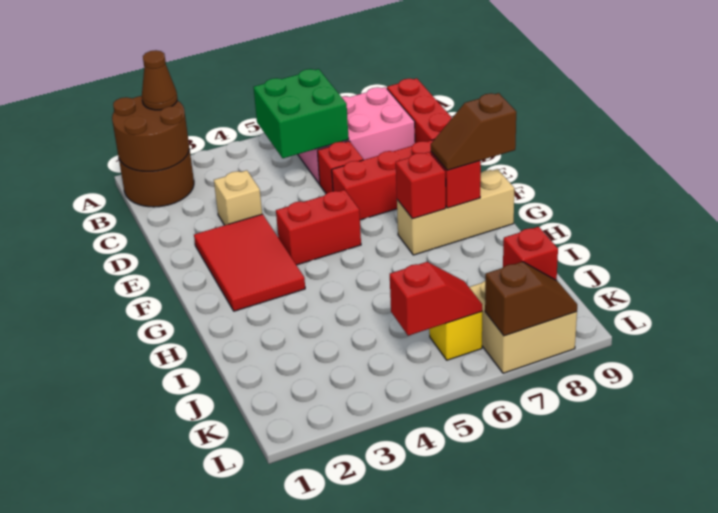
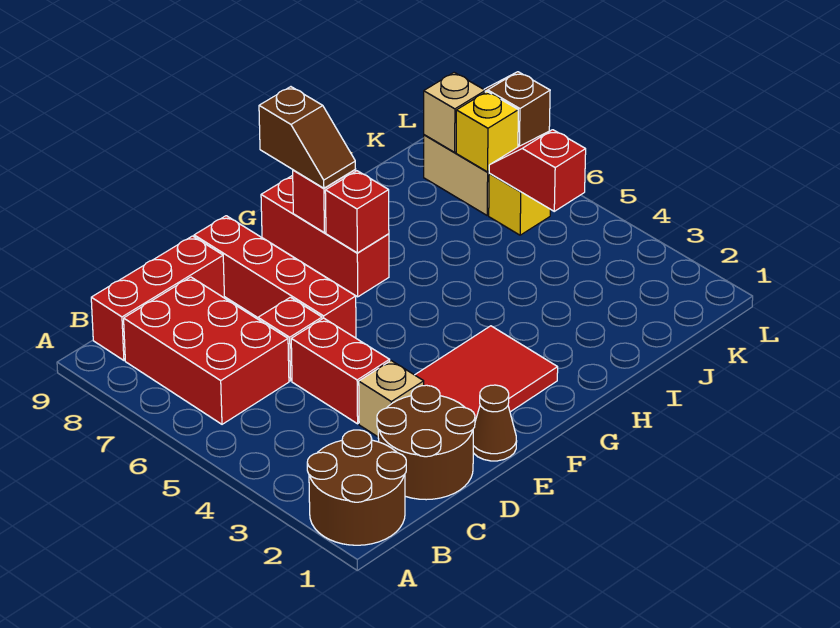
brown 2x2 round brick [112,96,189,171] -> brown 2x2 round brick moved to [377,385,475,500]
brown 1x1 cone [142,50,178,110] -> brown 1x1 cone moved to [473,385,517,461]
green 2x2 brick [253,69,349,158] -> none
pink 2x3 brick [298,87,415,184] -> red 2x3 brick [124,277,289,424]
red 1x2 brick [276,190,361,265] -> red 1x2 brick moved to [291,318,390,424]
tan 1x3 brick [397,169,514,255] -> red 1x3 brick [261,175,389,297]
none -> yellow 1x1 brick [456,92,518,172]
red 1x1 brick [503,227,558,280] -> tan 1x1 brick [424,73,485,153]

